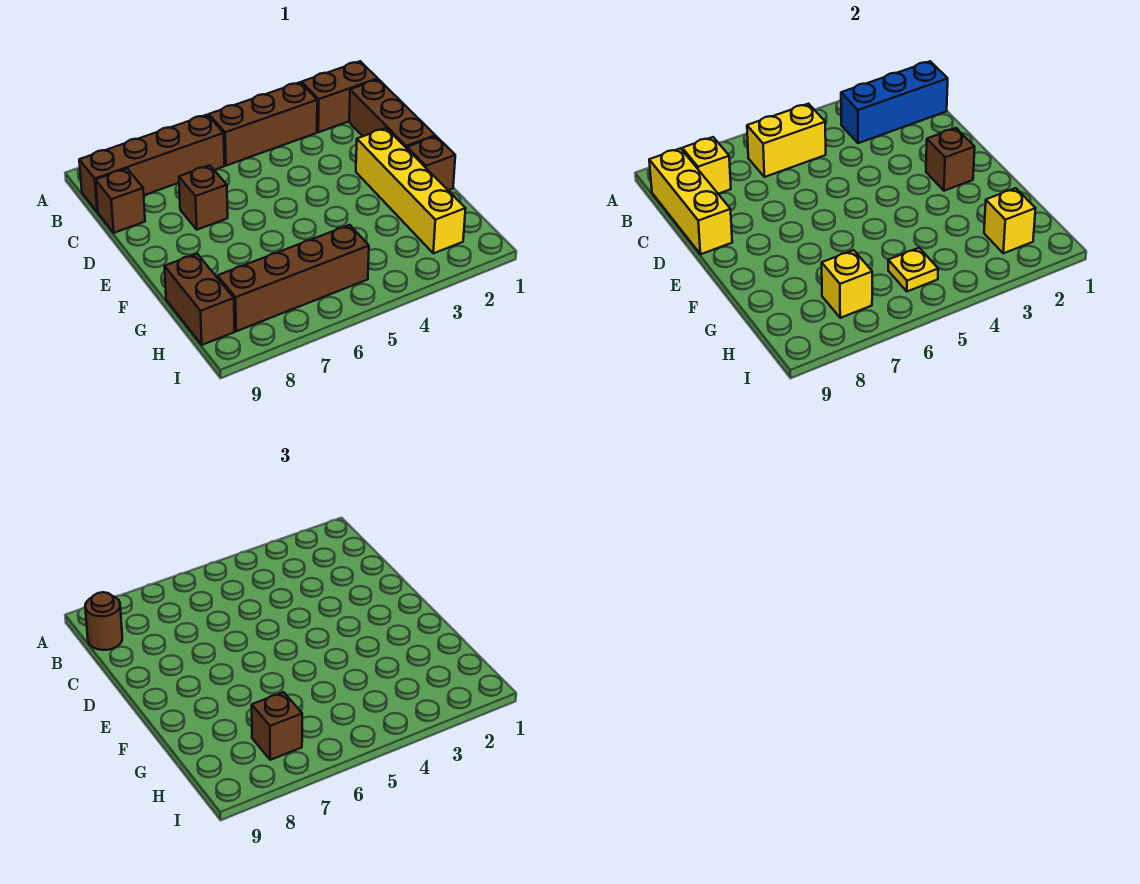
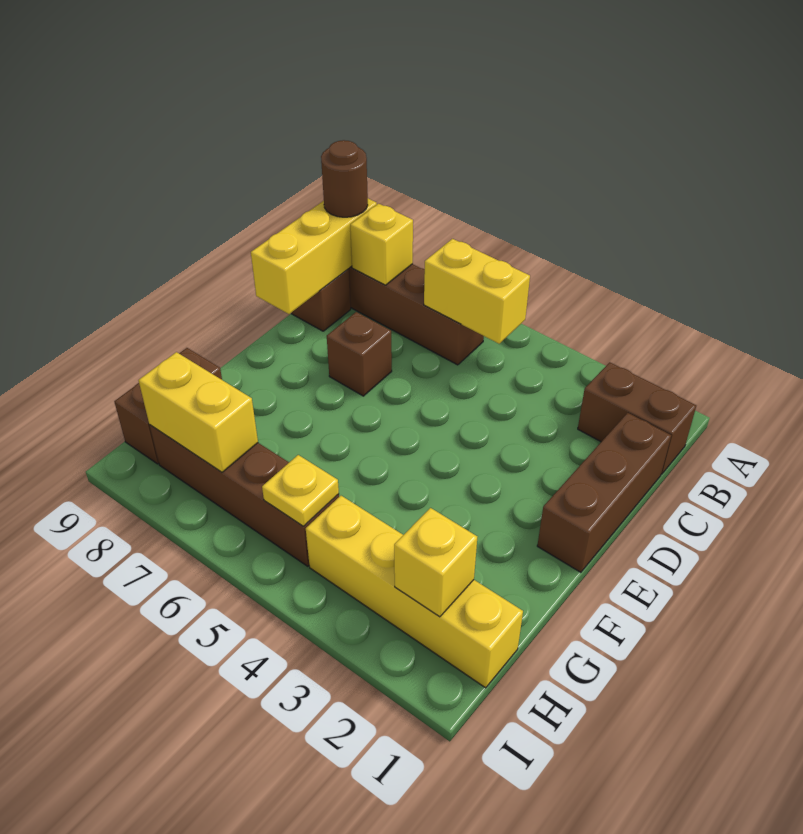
blue 1x3 brick [841,61,948,143] -> none
brown 1x3 brick [209,82,317,166] -> none
yellow 1x4 brick [356,128,466,253] -> yellow 1x4 brick turned to [306,496,523,688]
brown 1x1 brick [926,128,975,191] -> none
brown 1x1 brick [407,136,455,190] -> none
yellow 1x1 brick [822,250,872,318] -> yellow 1x2 brick [138,352,258,472]
brown 1x1 brick [252,692,302,760] -> none

